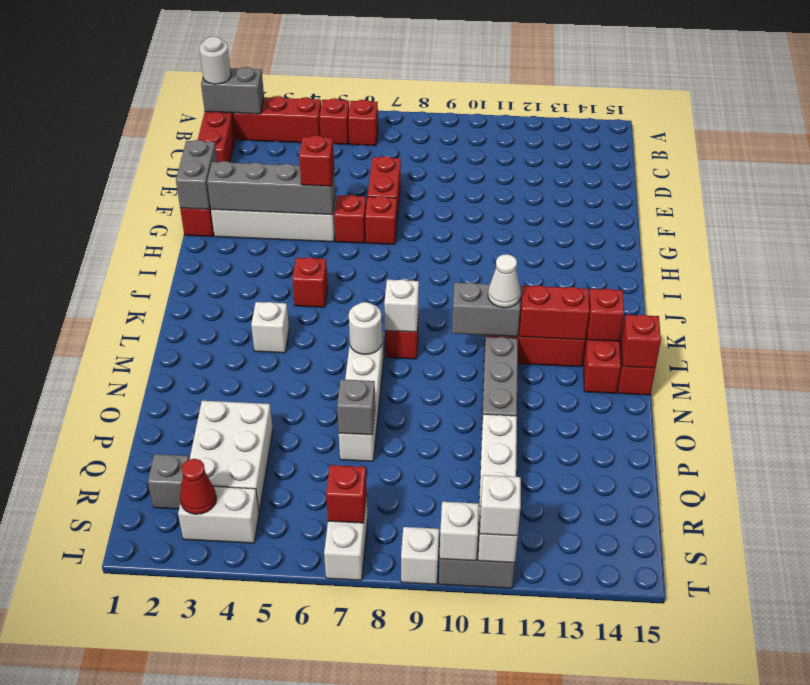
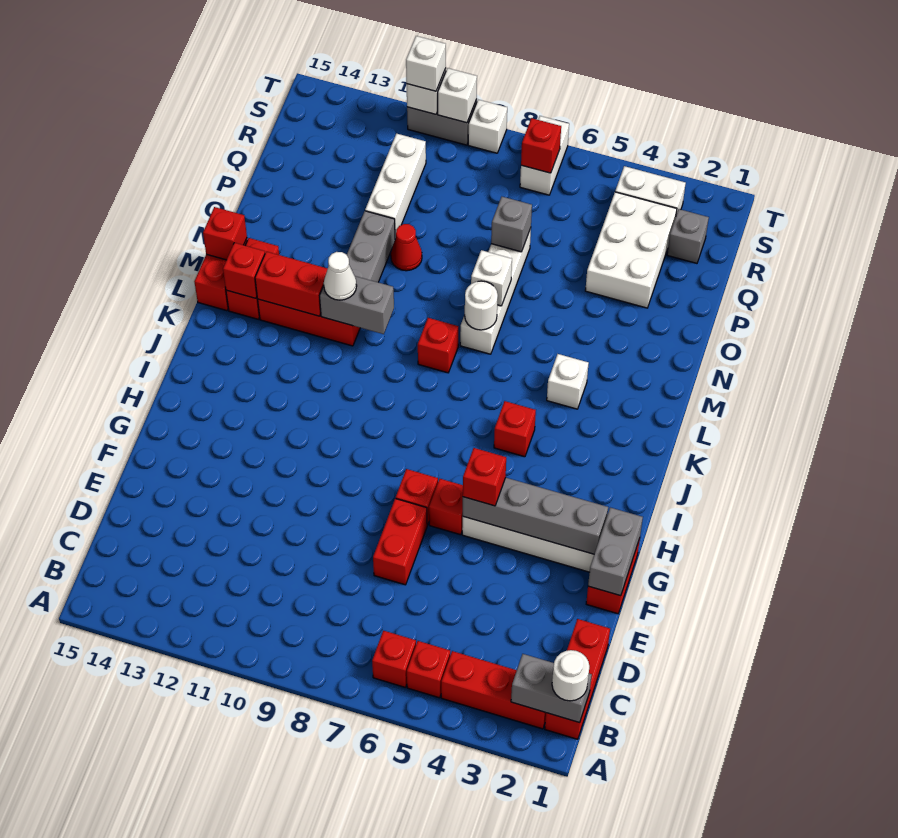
white 1x1 brick [384,279,419,332] -> white 1x1 brick moved to [471,250,512,306]
red 1x1 cone [180,459,216,514] -> red 1x1 cone moved to [391,224,422,271]

